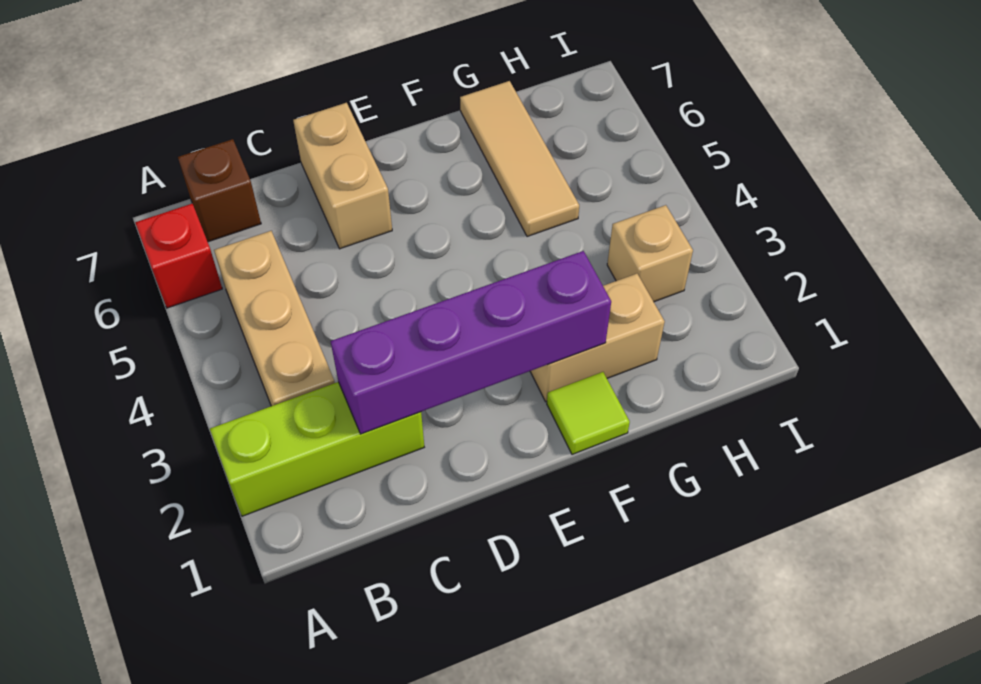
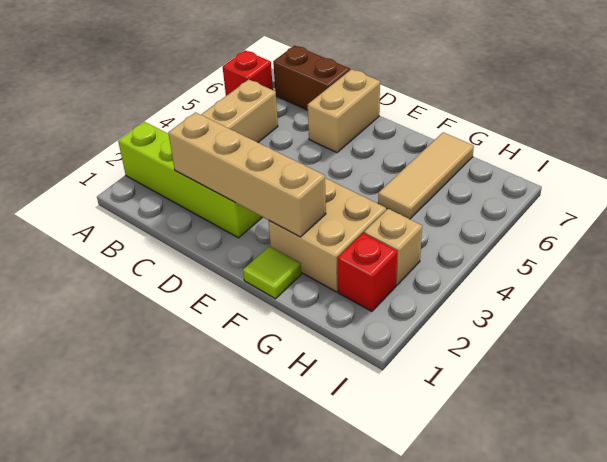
lime 1x3 brick [210,382,424,516] -> lime 1x4 brick [118,122,262,238]
brown 1x1 brick [178,139,261,242] -> brown 1x2 brick [273,46,350,110]
purple 1x4 brick [331,251,611,434] -> tan 1x4 brick [168,112,326,237]
tan 1x2 brick [530,274,665,402] -> tan 2x2 brick [268,178,386,292]
none -> red 1x1 brick [337,233,397,311]

